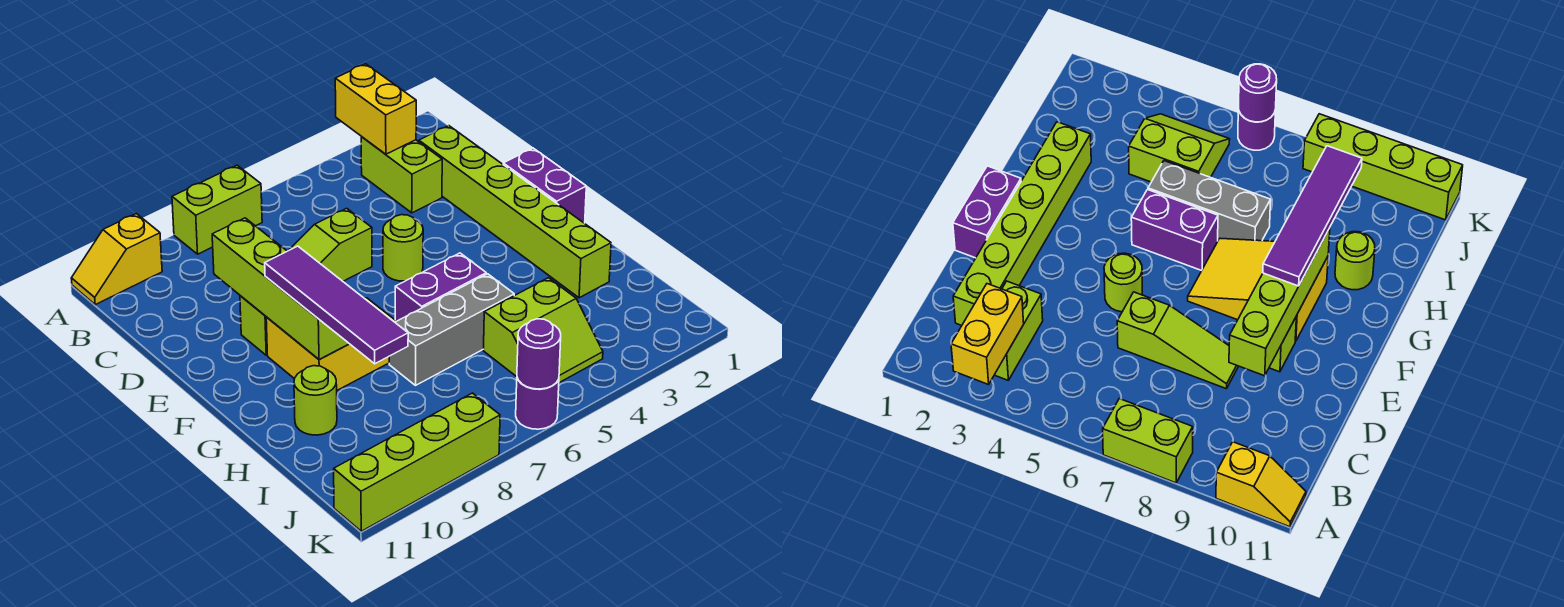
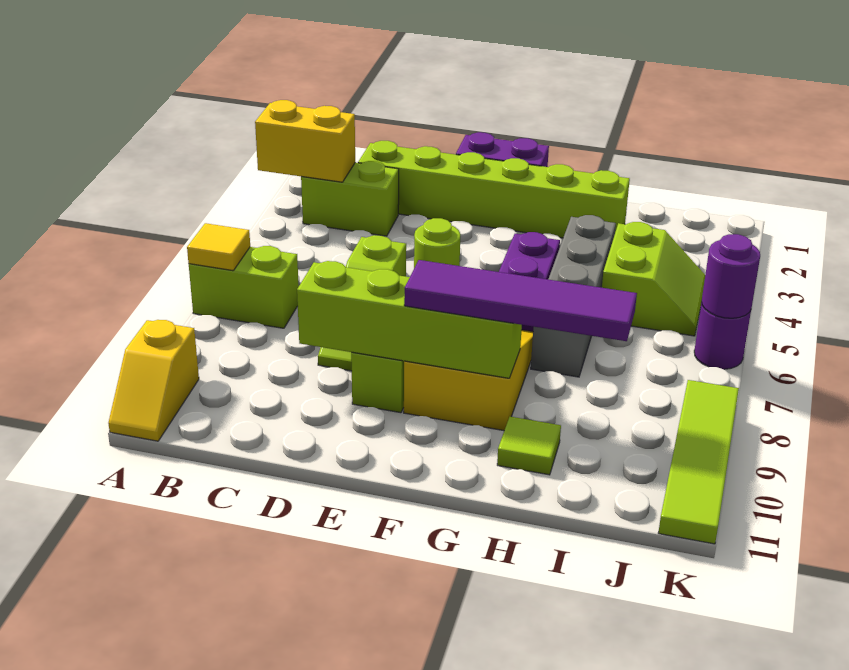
lime 1x2 brick [172,165,262,254] -> lime 1x2 brick turned to [189,246,299,328]
none -> yellow 1x1 tile [187,223,250,271]
grey 1x3 brick [389,274,514,386] -> grey 1x4 brick [531,215,616,377]
lime 1x1 round brick [294,366,337,435] -> lime 1x1 tile [497,417,561,475]
lime 1x4 brick [334,393,500,531] -> lime 1x4 tile [658,380,739,544]

